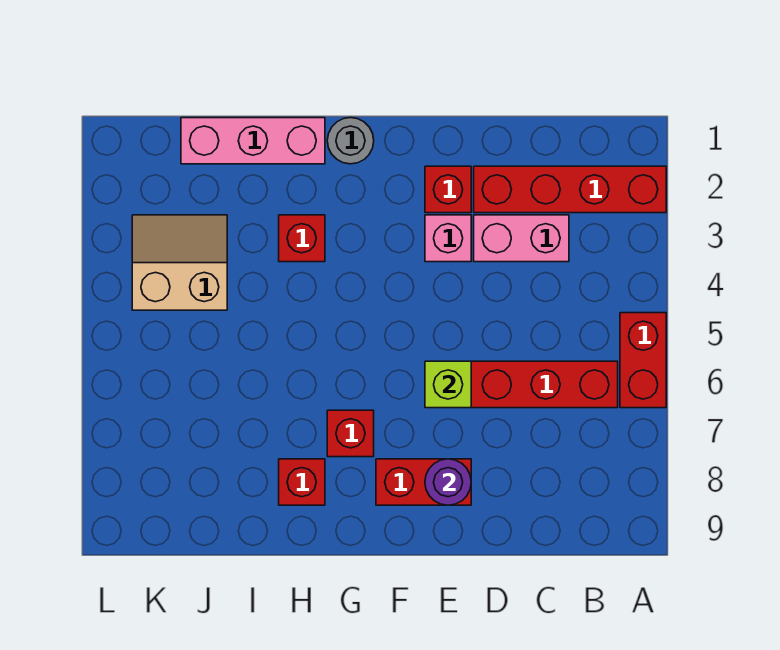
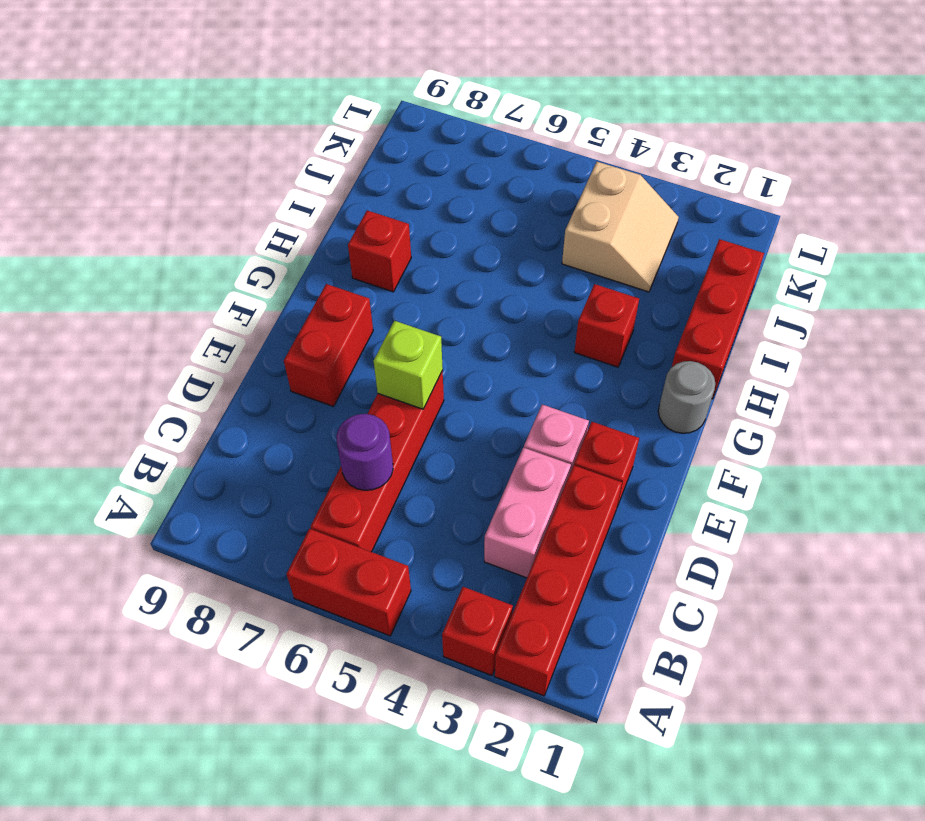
purple 1x1 round brick [425,459,471,505] -> purple 1x1 round brick moved to [336,414,393,490]
red 1x1 brick [327,410,374,457] -> red 1x1 brick moved to [442,587,513,675]
pink 1x3 brick [181,118,325,164] -> red 1x3 brick [672,239,764,399]

